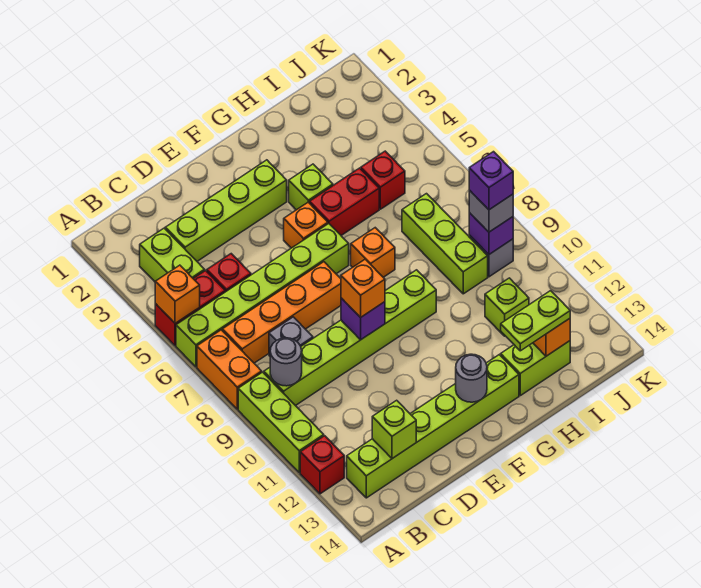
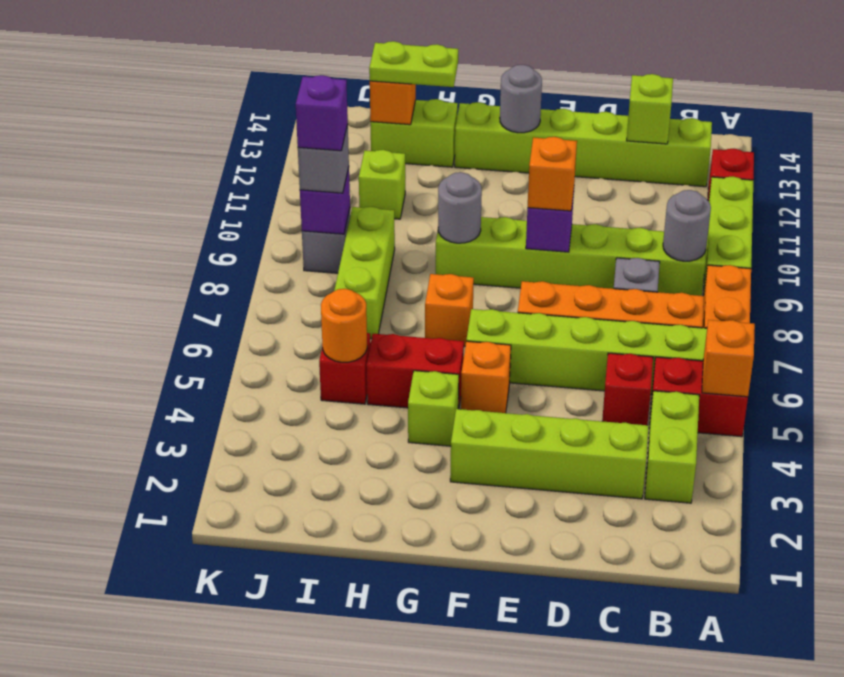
none -> grey 1x1 round brick [438,172,482,243]
none -> orange 1x1 round brick [321,289,367,362]

